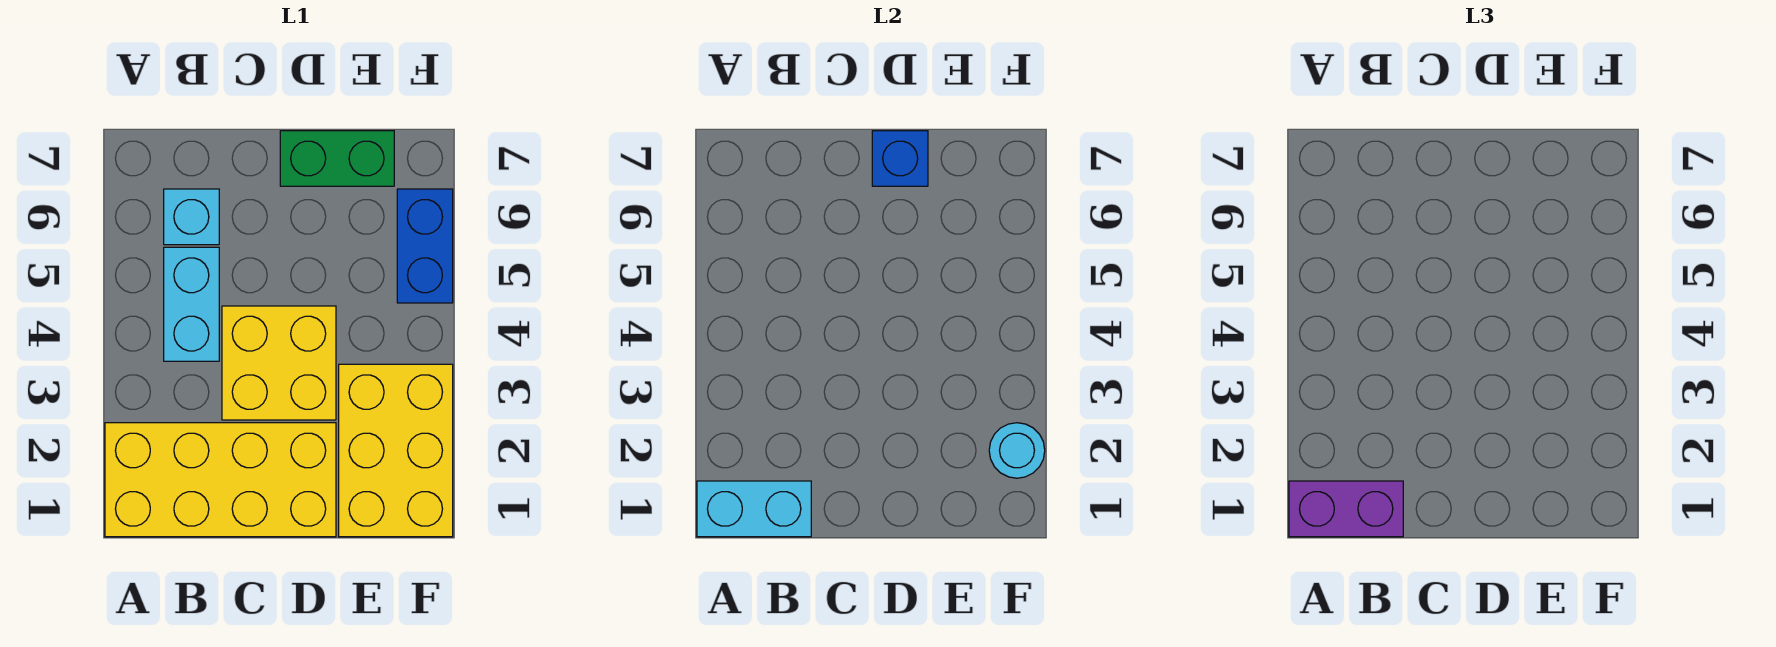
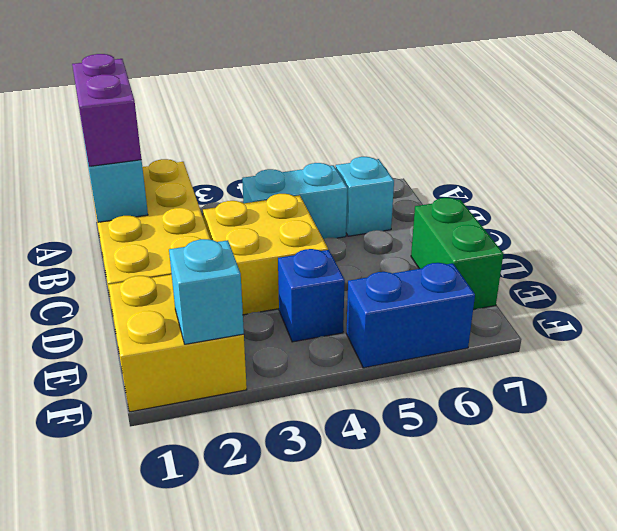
blue 1x1 brick [872,131,928,186] -> blue 1x1 brick moved to [278,249,345,342]
yellow 2x3 brick [339,364,453,537] -> yellow 2x2 brick [108,275,247,412]
cyan 1x1 round brick [989,423,1045,478] -> cyan 1x1 brick [169,239,244,344]

